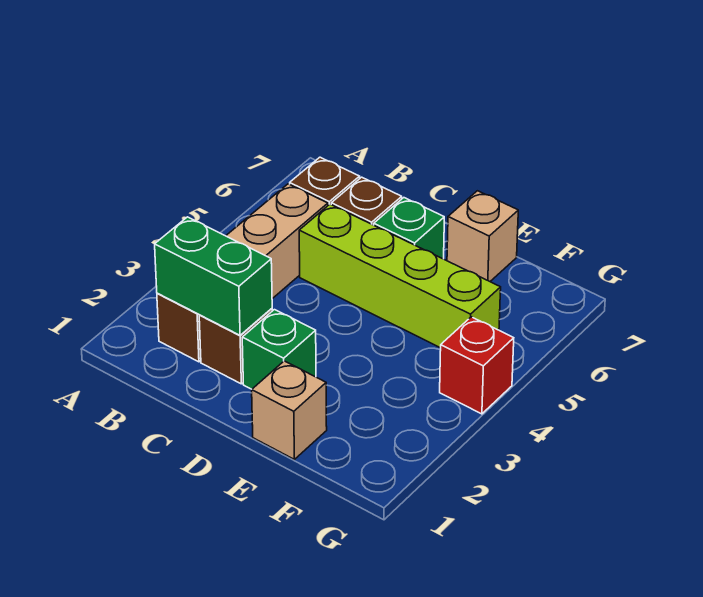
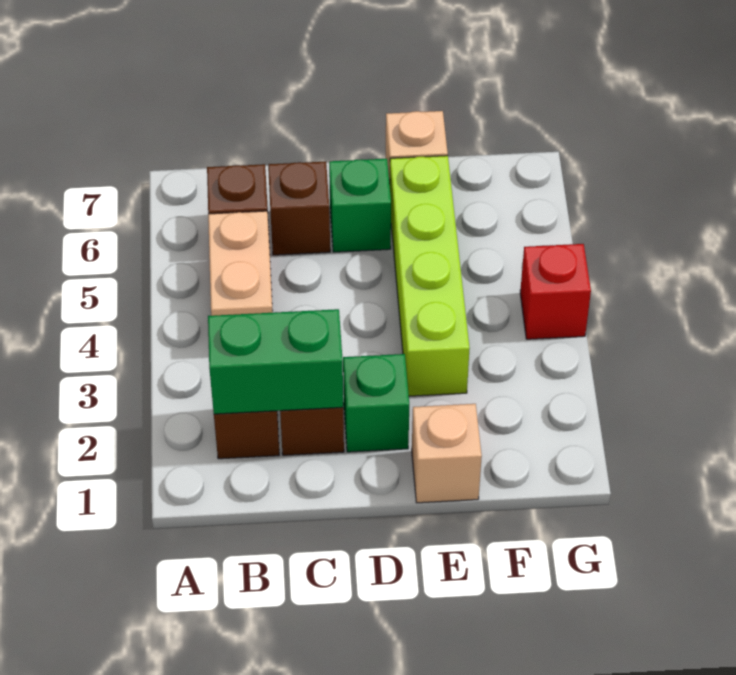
lime 1x4 brick [299,204,501,348] -> lime 1x4 brick turned to [390,156,470,396]

